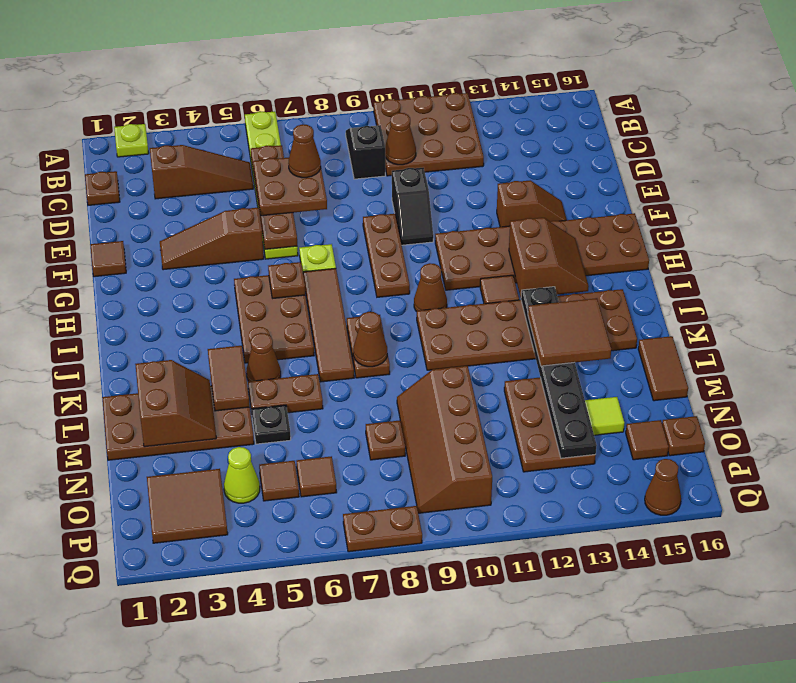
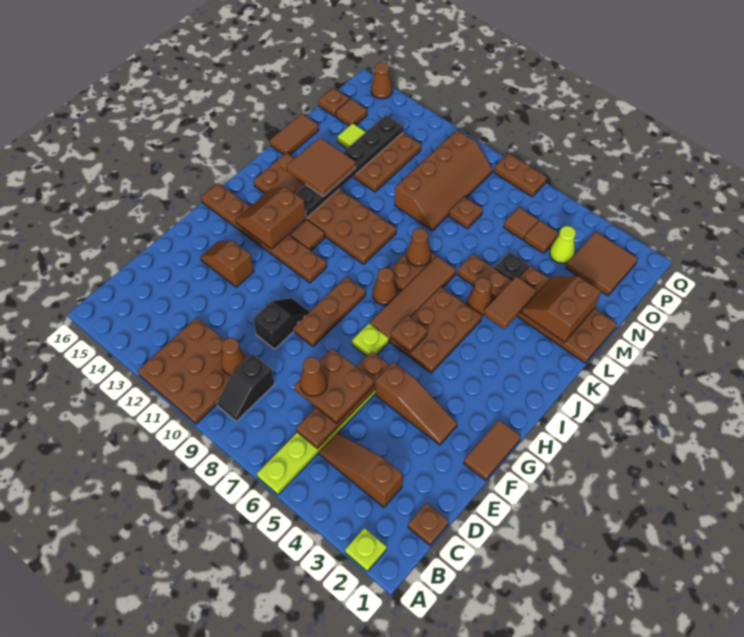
brown 1x1 tile [90,241,126,277] -> brown 1x2 tile [464,420,521,480]
brown 2x6 plate [435,213,649,290] -> brown 1x6 plate [201,183,327,283]
brown 1x1 cone [414,263,447,312] -> brown 1x1 cone moved to [373,268,397,305]

